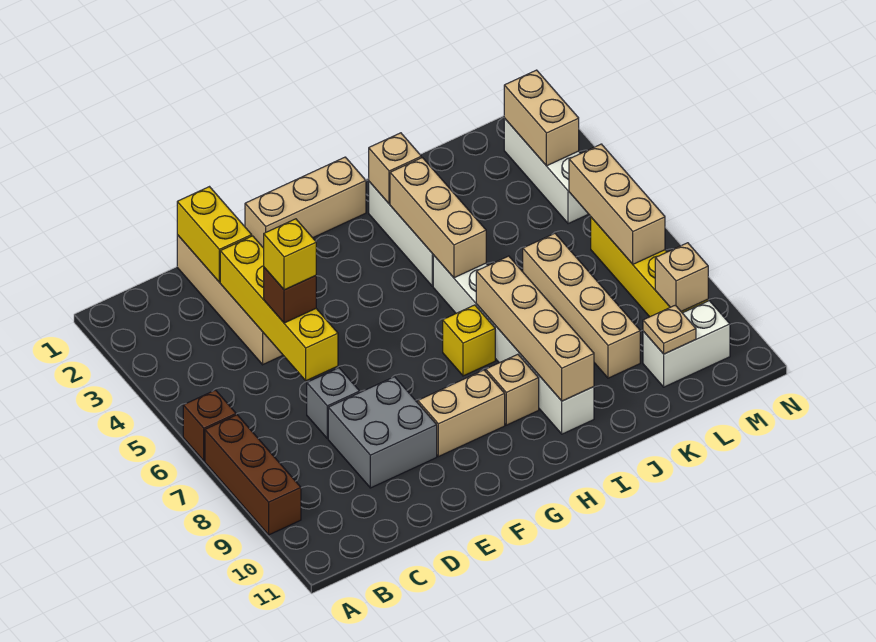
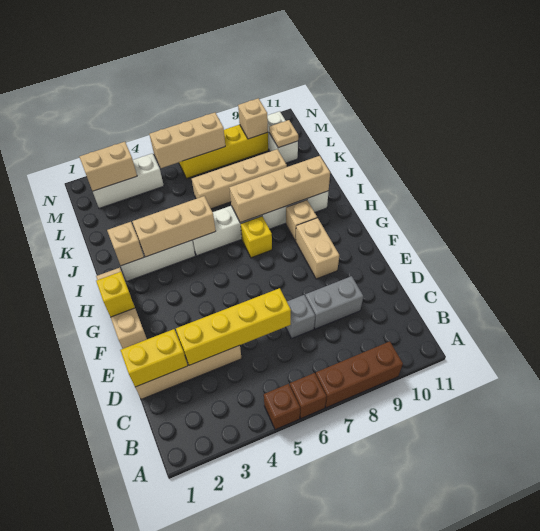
brown 1x1 brick [264,268,316,323] -> brown 1x1 brick moved to [264,384,300,430]
yellow 1x1 brick [264,219,316,290] -> yellow 1x1 brick moved to [96,272,135,317]
grey 2x2 brick [328,377,437,488] -> grey 1x2 brick [305,276,363,329]

